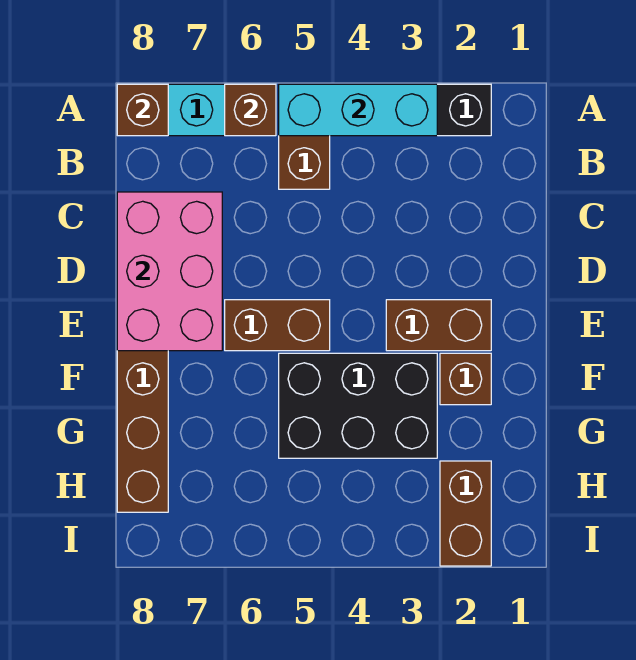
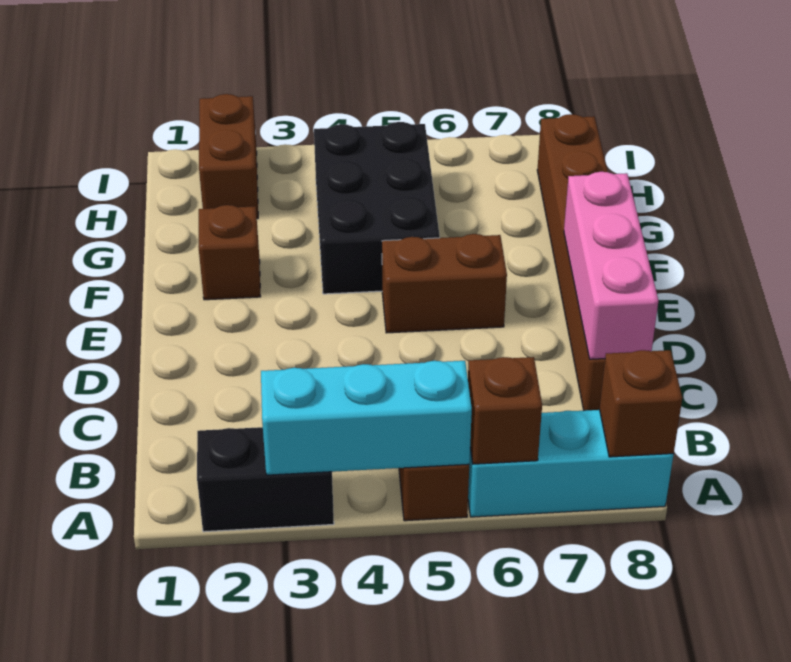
pink 2x3 brick [117,192,222,351] -> pink 1x3 brick [564,172,658,359]
brown 1x2 brick [386,300,491,351] -> none
black 2x3 brick [279,353,437,458] -> black 2x3 brick turned to [314,122,440,294]

